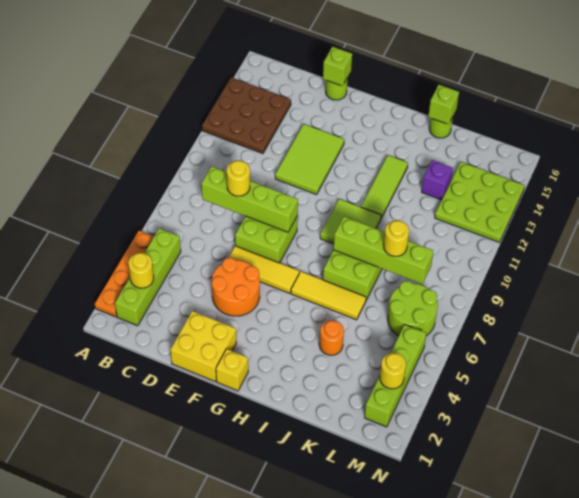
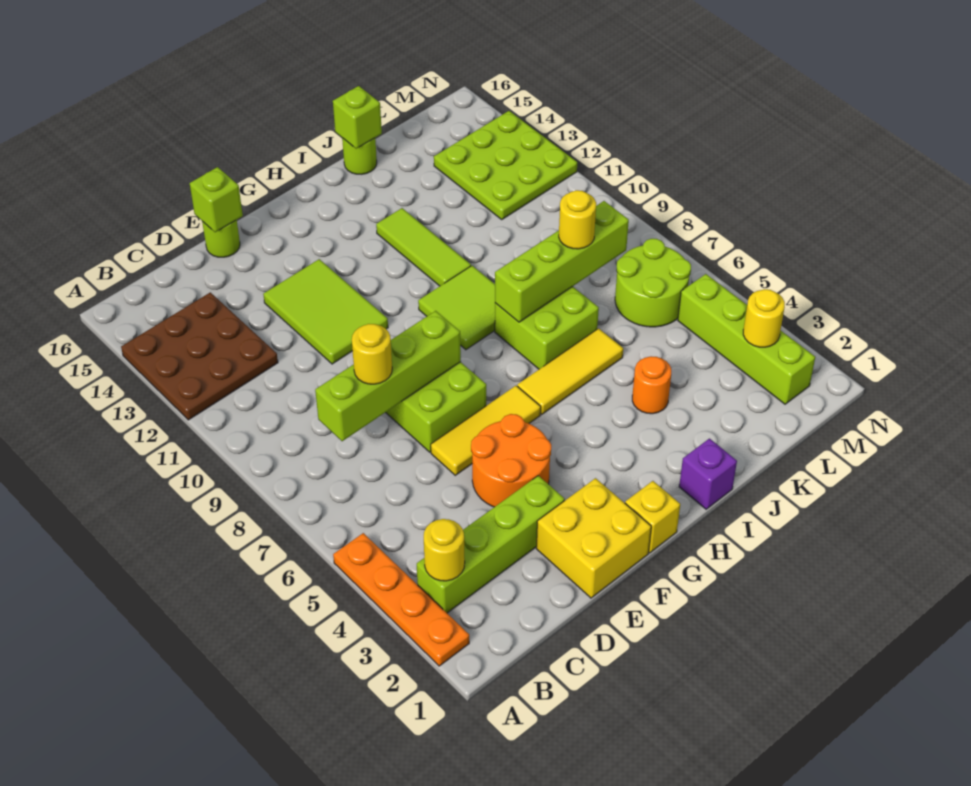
lime 1x4 brick [115,228,181,326] -> lime 1x4 brick turned to [417,476,565,613]
purple 1x1 brick [422,160,453,200] -> purple 1x1 brick moved to [679,439,737,509]

